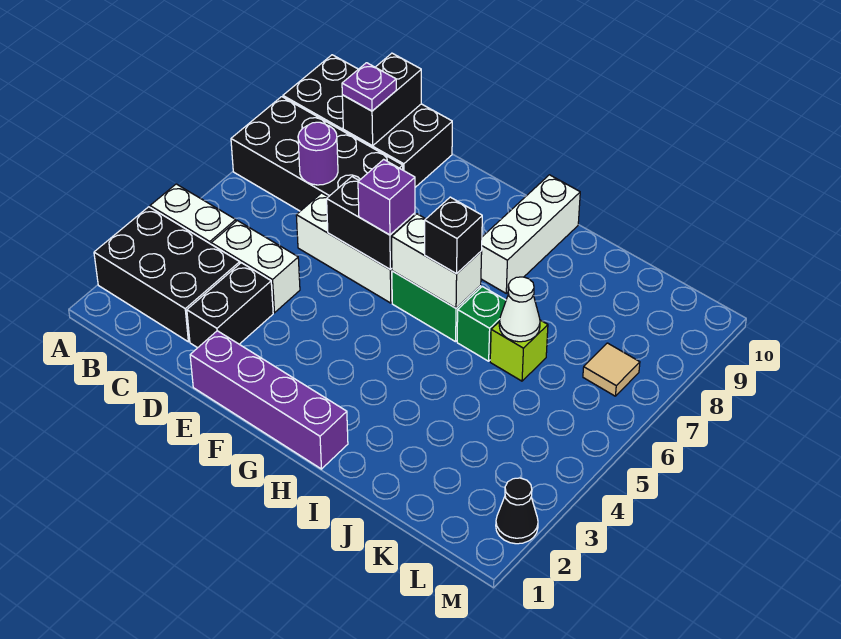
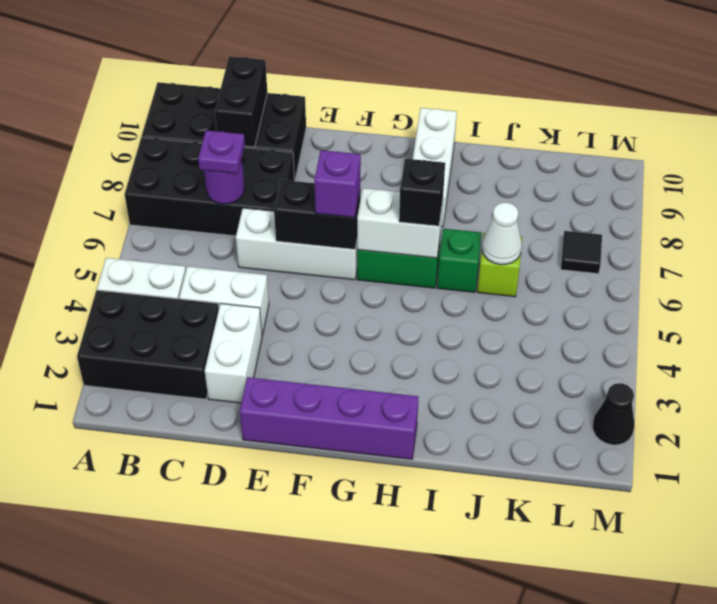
purple 1x1 plate [342,63,396,111] -> purple 1x1 plate moved to [198,130,245,174]
black 1x2 brick [187,263,273,348] -> white 1x2 brick [205,304,262,403]
tan 1x1 tile [583,343,640,396] -> black 1x1 tile [561,231,602,274]

